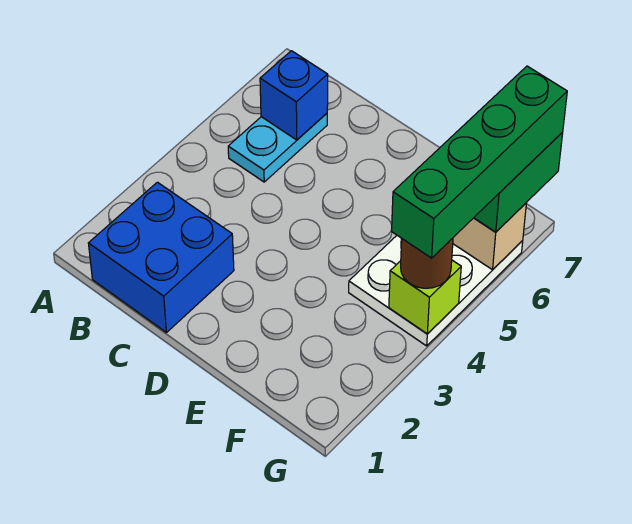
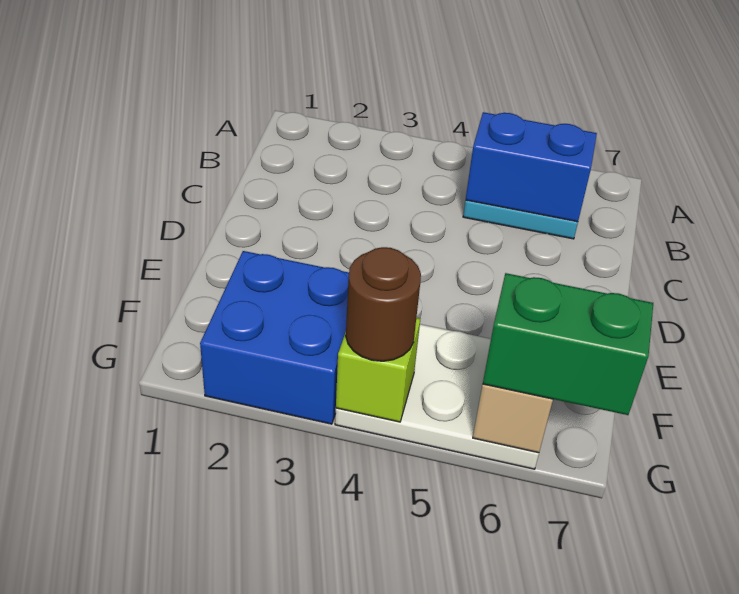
blue 2x2 brick [88,182,234,333] -> blue 2x2 brick moved to [200,251,349,424]
blue 1x1 brick [260,51,328,140] -> blue 1x2 brick [466,112,597,222]
green 1x4 brick [392,66,567,258] -> none

